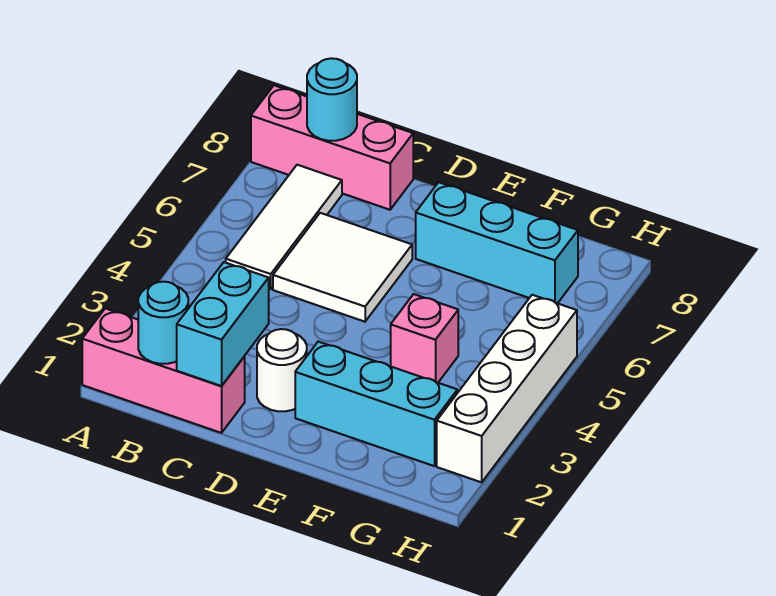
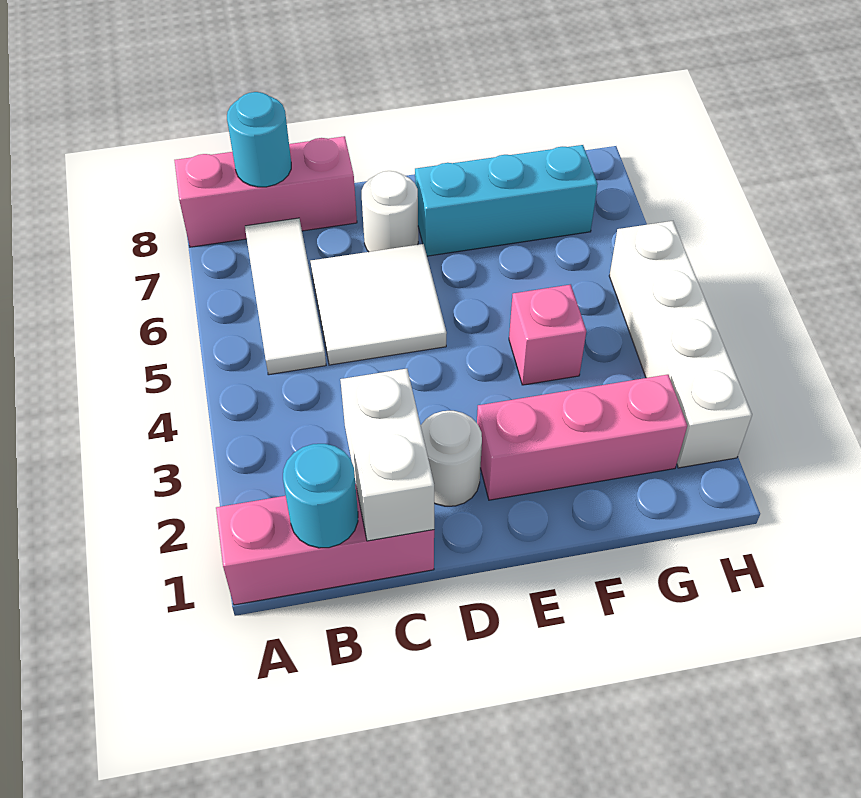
cyan 1x2 brick [177,262,269,386] -> white 1x2 brick [340,369,434,541]
none -> white 1x1 round brick [362,171,418,252]
cyan 1x3 brick [295,342,457,466] -> pink 1x3 brick [477,375,687,500]

